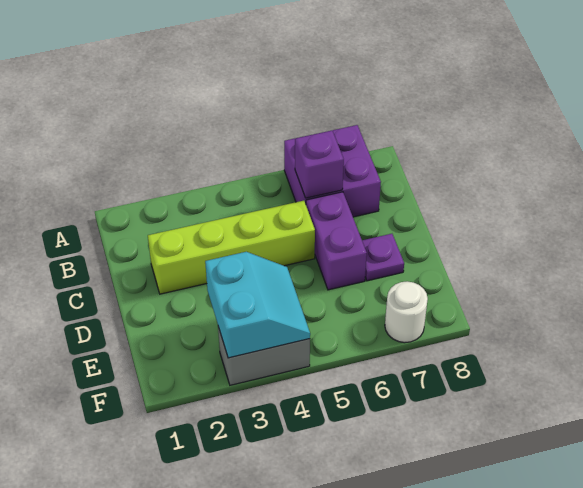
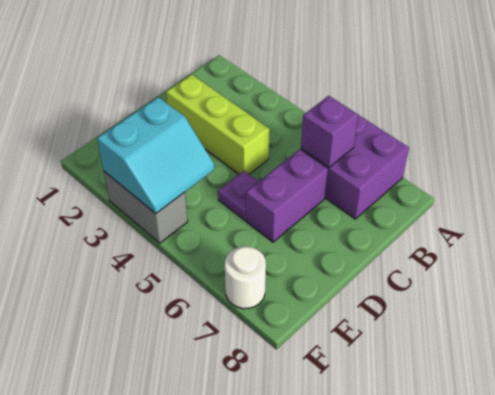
lime 1x4 brick [148,201,315,294] -> lime 1x3 brick [166,74,270,174]
purple 1x1 plate [362,234,404,281] -> purple 1x1 plate moved to [218,171,259,220]

